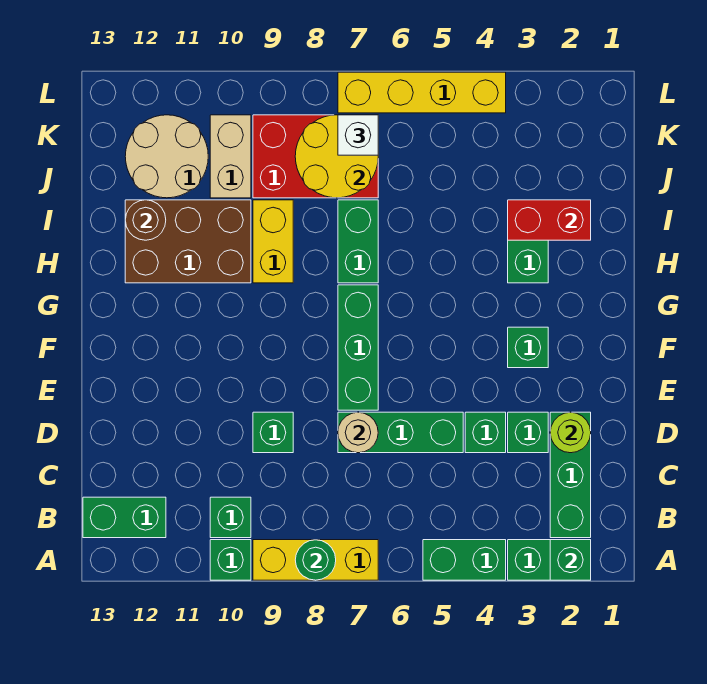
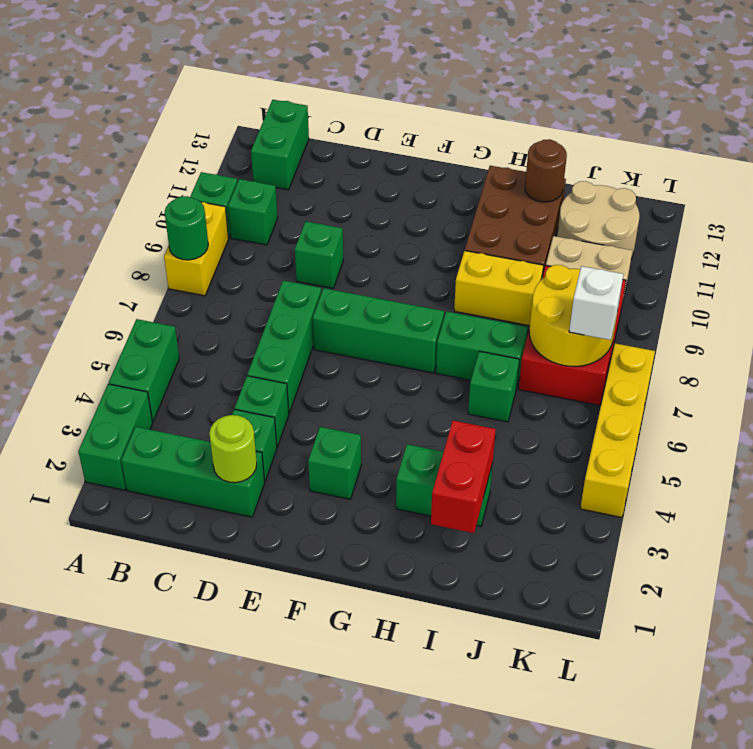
green 1x1 brick [550,540,591,580] -> green 1x1 brick moved to [468,351,519,422]
yellow 1x3 brick [253,540,378,580] -> yellow 1x2 brick [164,202,229,296]
tan 1x1 round brick [338,412,378,453] -> none

